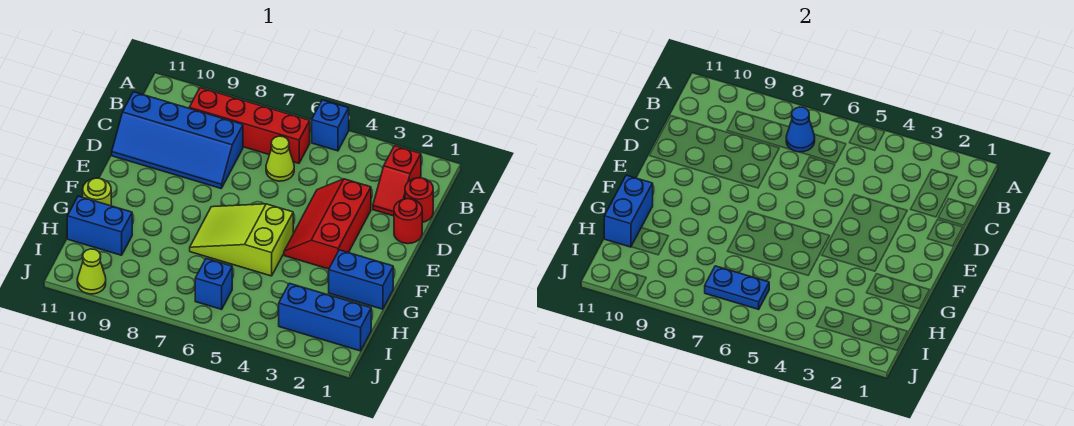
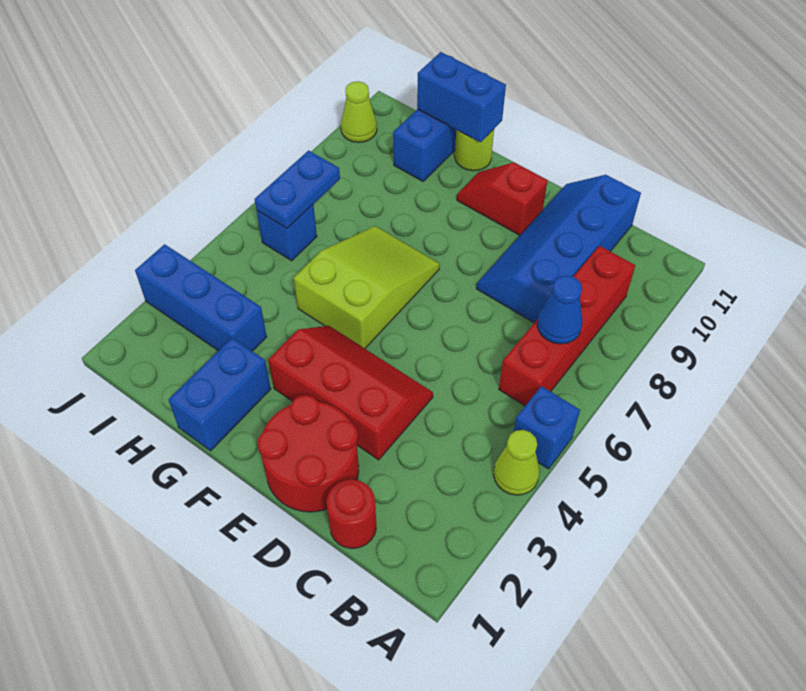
red 1x2 slope [373,146,421,216] -> red 1x2 slope moved to [457,162,548,235]
lime 1x1 cone [266,136,294,181] -> lime 1x1 cone moved to [494,430,540,495]
red 1x1 round brick [394,199,422,244] -> red 2x2 round brick [258,395,359,512]
blue 1x3 brick [279,283,371,351] -> blue 1x3 brick turned to [135,244,267,351]

